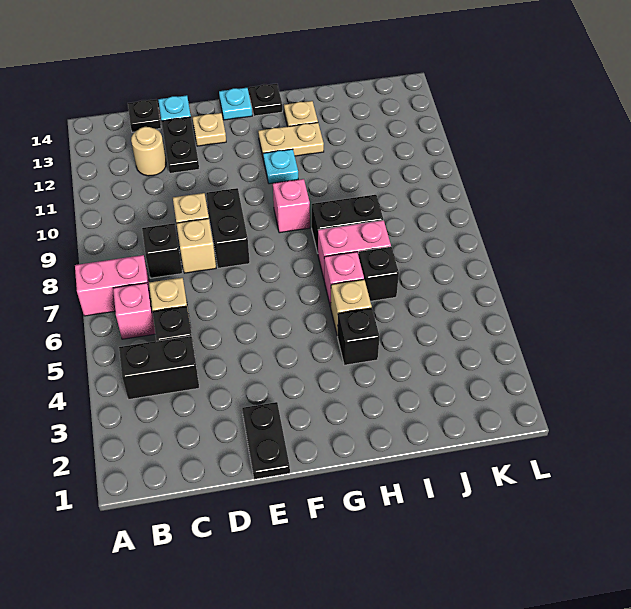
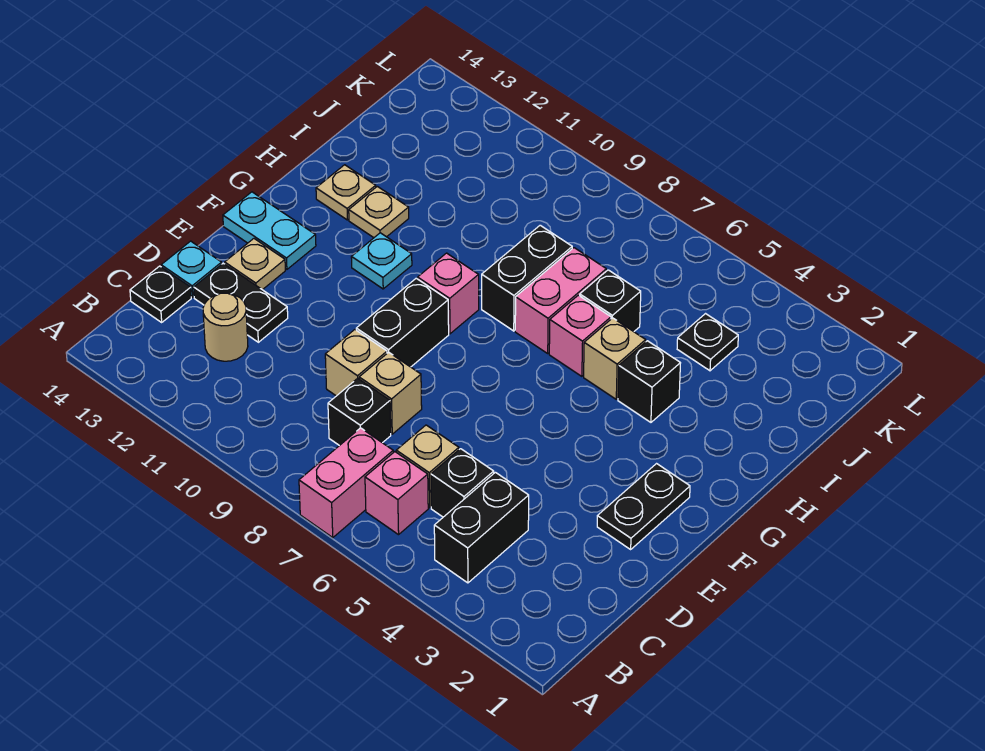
black 1x2 plate [242,402,290,479] -> black 1x2 plate turned to [597,464,690,549]
black 1x2 brick [206,188,250,268] -> black 1x2 brick turned to [356,278,449,367]
cyan 1x1 plate [219,88,252,120] -> cyan 1x2 plate [223,192,316,269]
tan 1x2 plate [258,123,324,160] -> tan 1x1 plate [349,186,409,238]
black 1x1 plate [249,84,282,116] -> black 1x1 plate moved to [677,314,738,371]

